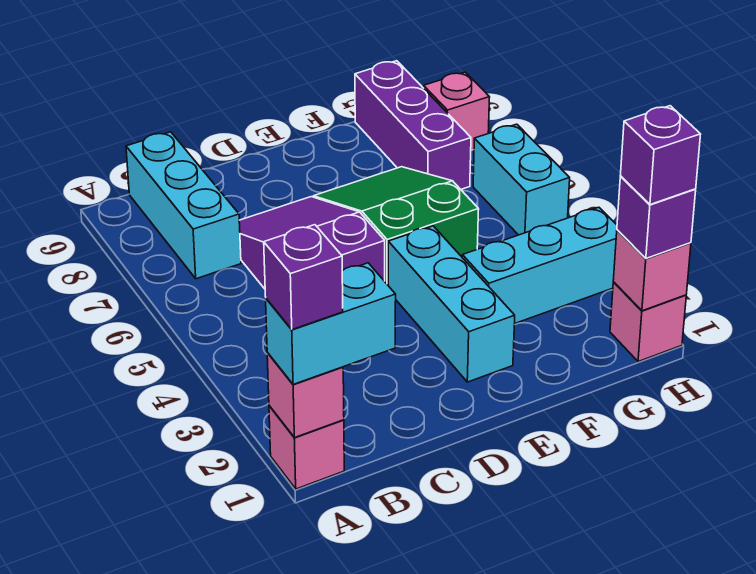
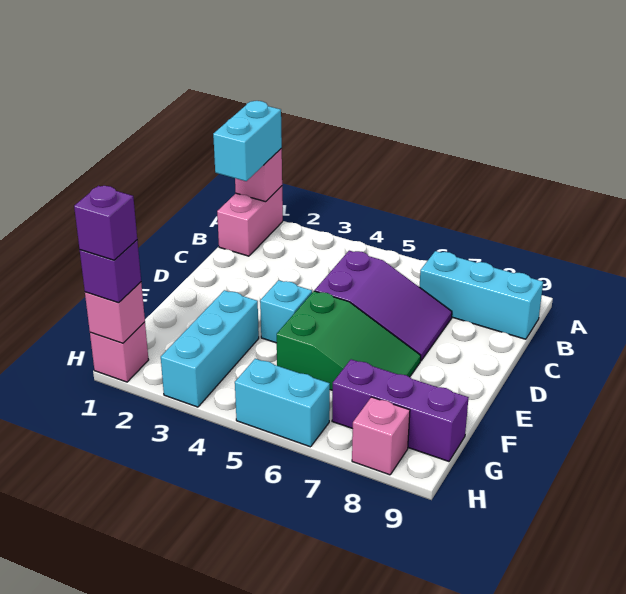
pink 1x1 brick [269,406,344,489] -> pink 1x2 brick [217,186,283,256]
purple 1x1 brick [264,225,343,330] -> none
cyan 1x3 brick [388,226,515,382] -> cyan 1x1 brick [260,280,312,343]

